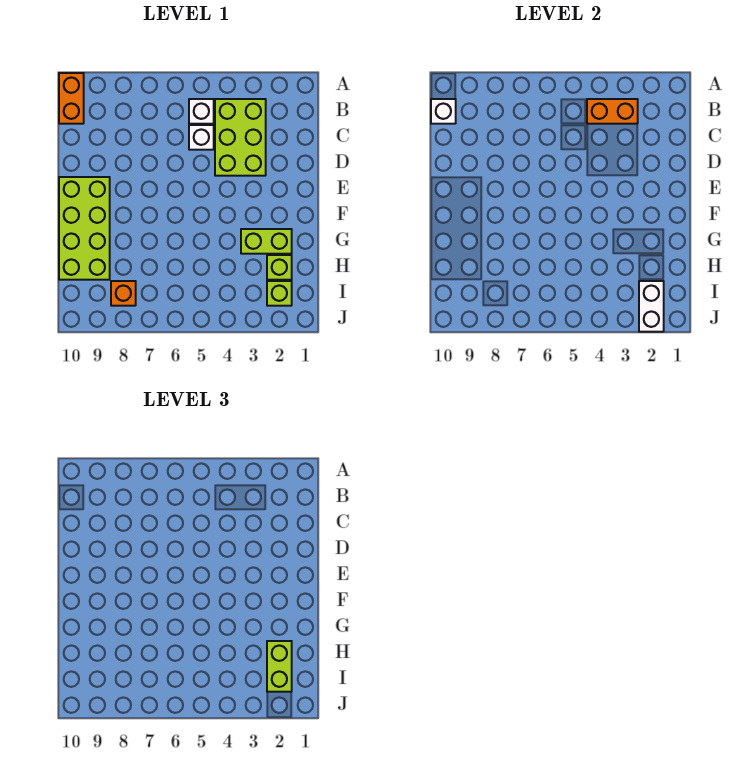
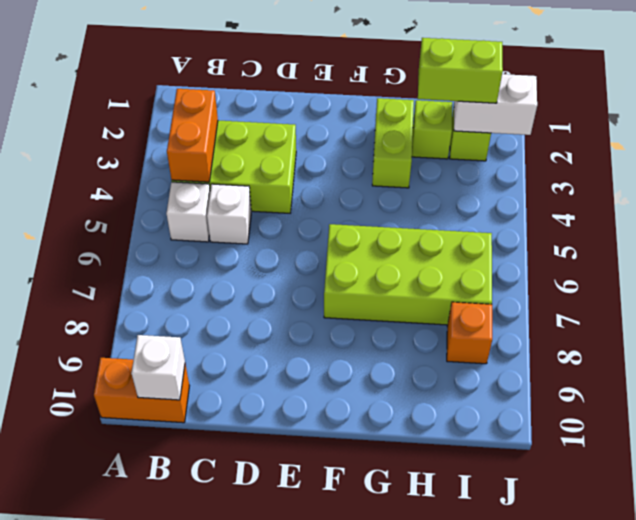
lime 2x4 brick [59,177,110,280] -> lime 2x4 brick moved to [324,224,492,325]

